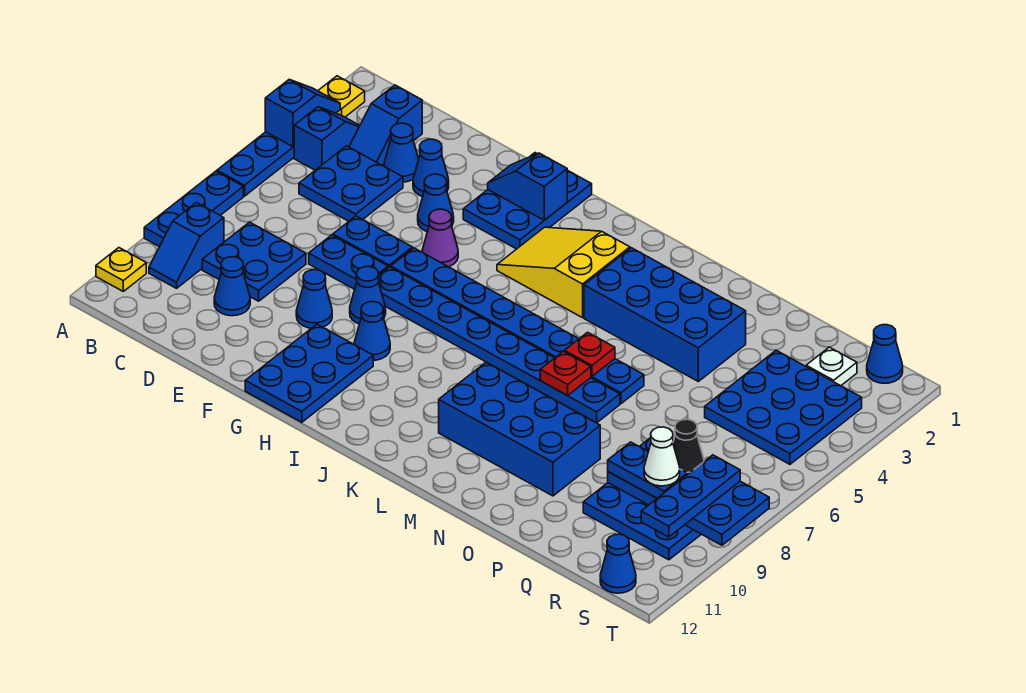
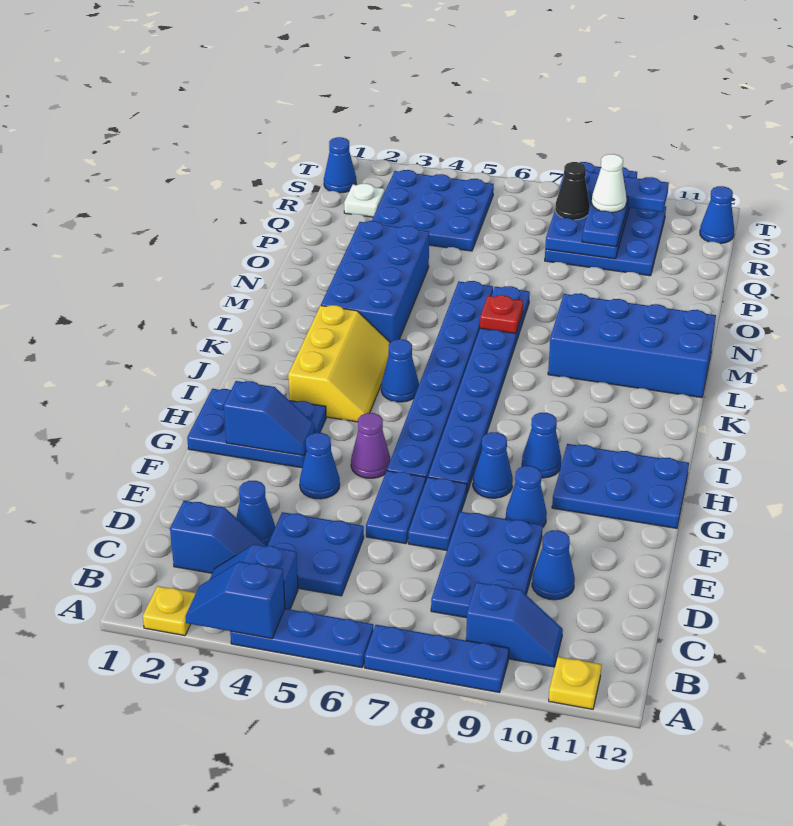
blue 2x2 plate [202,222,306,301] -> blue 2x3 plate [431,512,543,618]
blue 1x1 cone [413,139,449,197] -> blue 1x1 cone moved to [381,339,419,402]
blue 1x2 slope [488,153,567,220] -> blue 1x2 slope turned to [224,381,315,456]
yellow 2x3 slope [497,227,630,318] -> yellow 2x3 slope turned to [288,305,390,422]
blue 2x4 brick [439,362,600,496] -> blue 2x4 brick turned to [548,293,716,398]
red 1x1 plate [564,332,615,376] -> none

